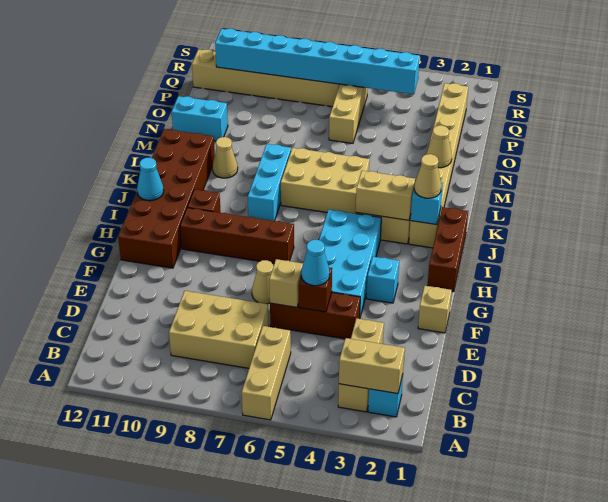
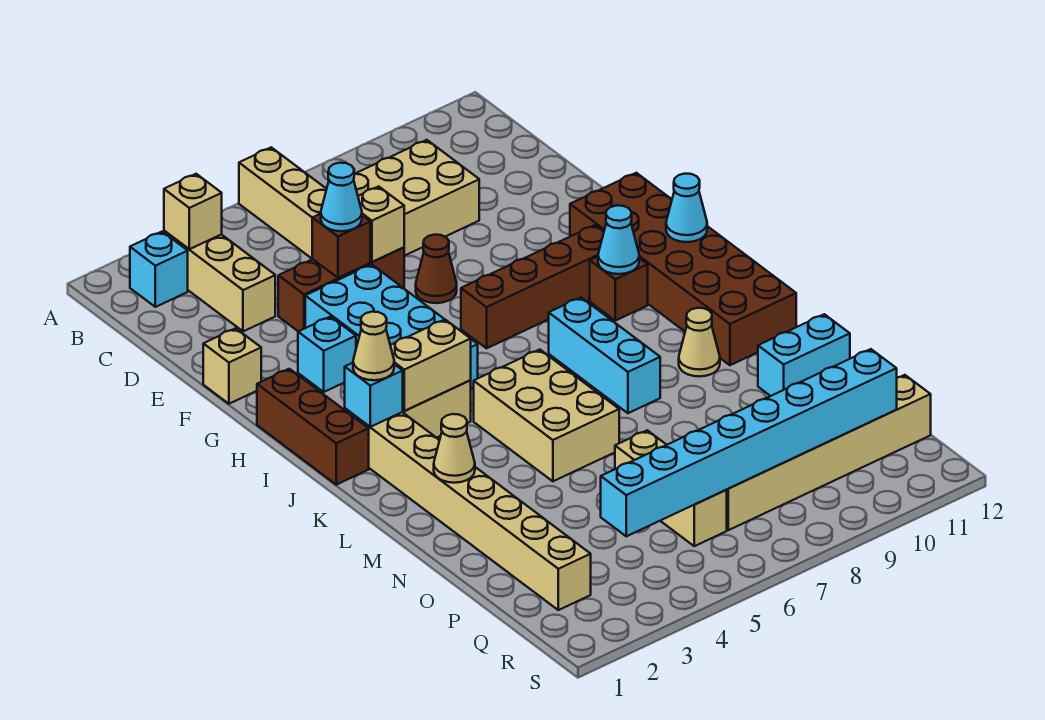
tan 1x2 brick [339,338,405,394] -> tan 1x1 brick [164,174,222,249]
tan 1x1 cone [252,260,273,304] -> brown 1x1 cone [416,235,457,303]
none -> cyan 1x1 cone [598,205,639,274]
tan 2x3 brick [281,148,370,213] -> tan 2x3 brick turned to [474,350,619,481]

